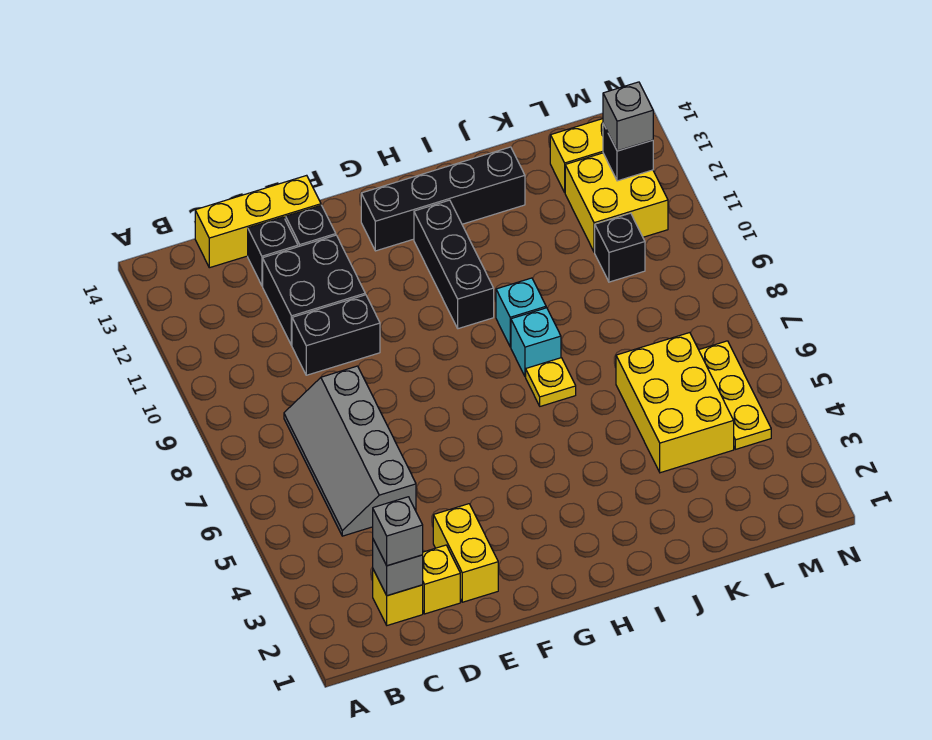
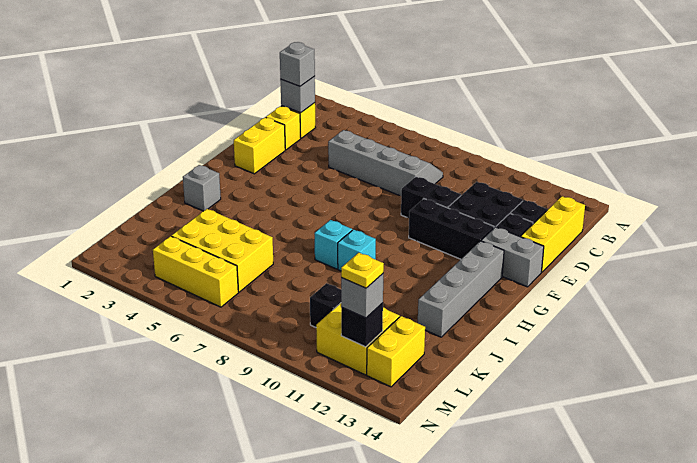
black 1x2 brick [292,295,380,375] -> black 1x2 brick turned to [401,177,461,218]
yellow 1x2 brick [433,504,498,602] -> yellow 1x2 brick turned to [234,117,285,174]
none -> grey 1x2 brick [481,227,544,287]
black 1x4 brick [361,147,525,251] -> grey 1x4 brick [418,241,504,337]
black 1x3 brick [414,200,494,329] -> black 1x3 brick moved to [409,199,494,259]
none -> grey 1x1 brick [183,165,221,211]
yellow 1x1 plate [526,358,576,406] -> yellow 1x1 plate moved to [341,253,384,288]
yellow 1x3 plate [699,341,771,449] -> yellow 1x3 brick [153,236,238,307]

